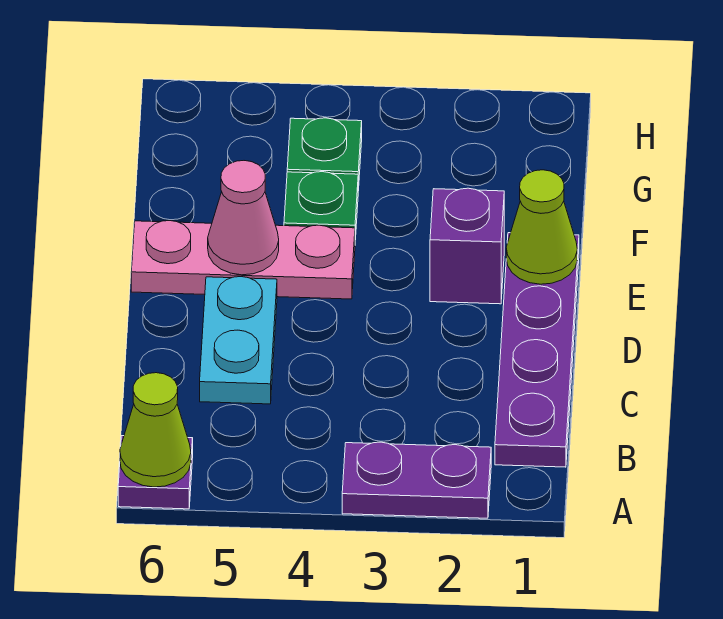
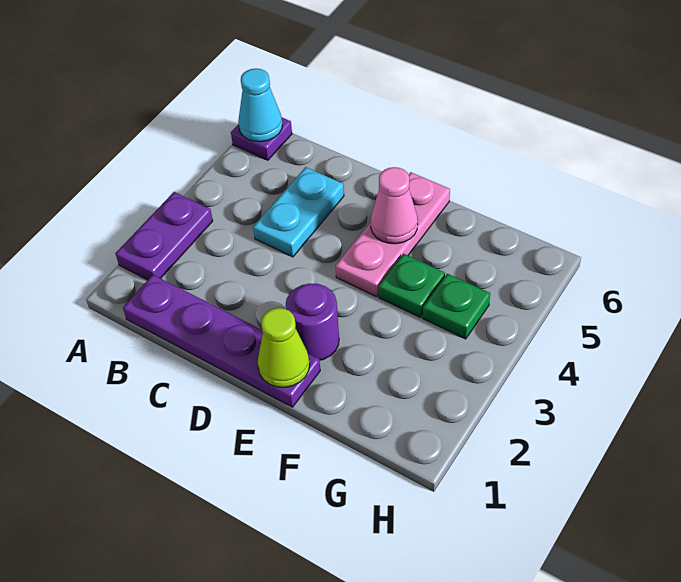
lime 1x1 cone [120,373,191,487] -> cyan 1x1 cone [238,69,282,142]
cyan 1x2 plate [200,277,277,404] -> cyan 1x2 plate turned to [253,167,344,257]
purple 1x1 brick [430,188,504,304] -> purple 1x1 round brick [285,283,339,360]

